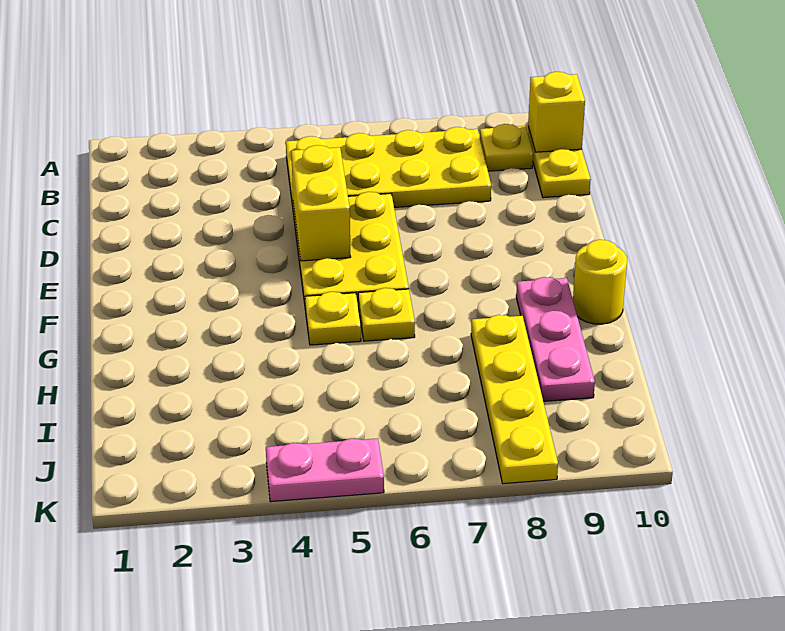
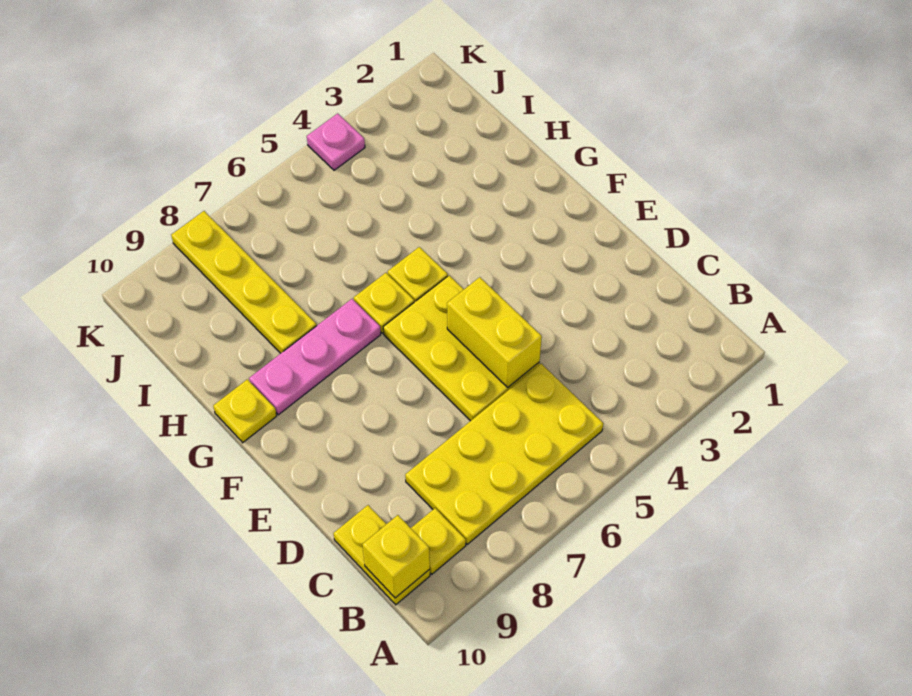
pink 1x3 plate [516,277,595,401] -> pink 1x3 plate turned to [249,299,381,415]
yellow 1x1 round brick [573,240,627,324] -> yellow 1x1 plate [213,379,277,443]
pink 1x2 plate [266,438,384,502] -> pink 1x1 plate [307,113,365,170]

